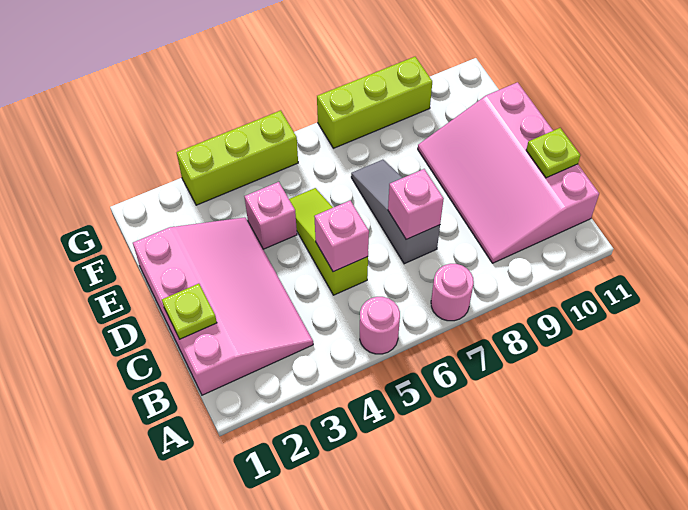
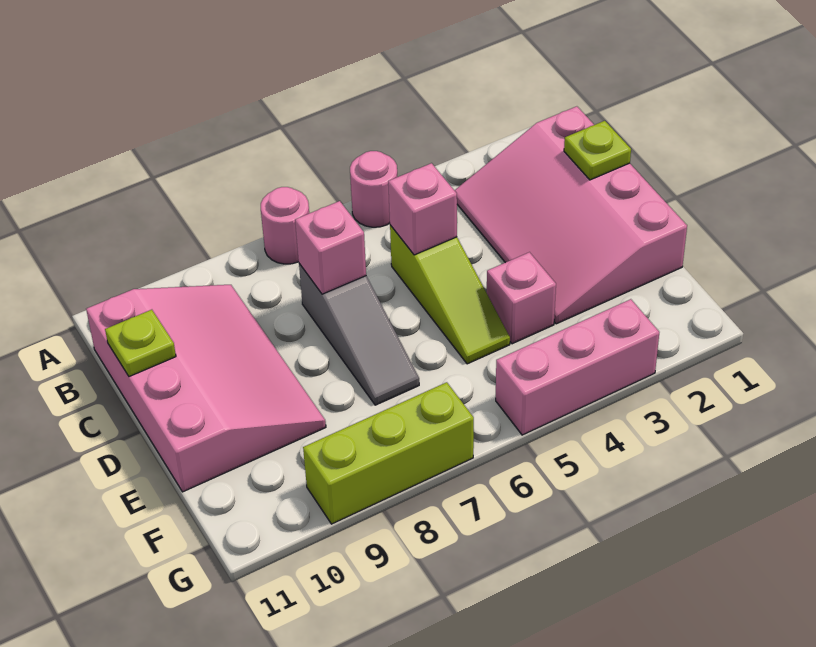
lime 1x3 brick [177,111,298,205] -> pink 1x3 brick [496,299,659,435]

